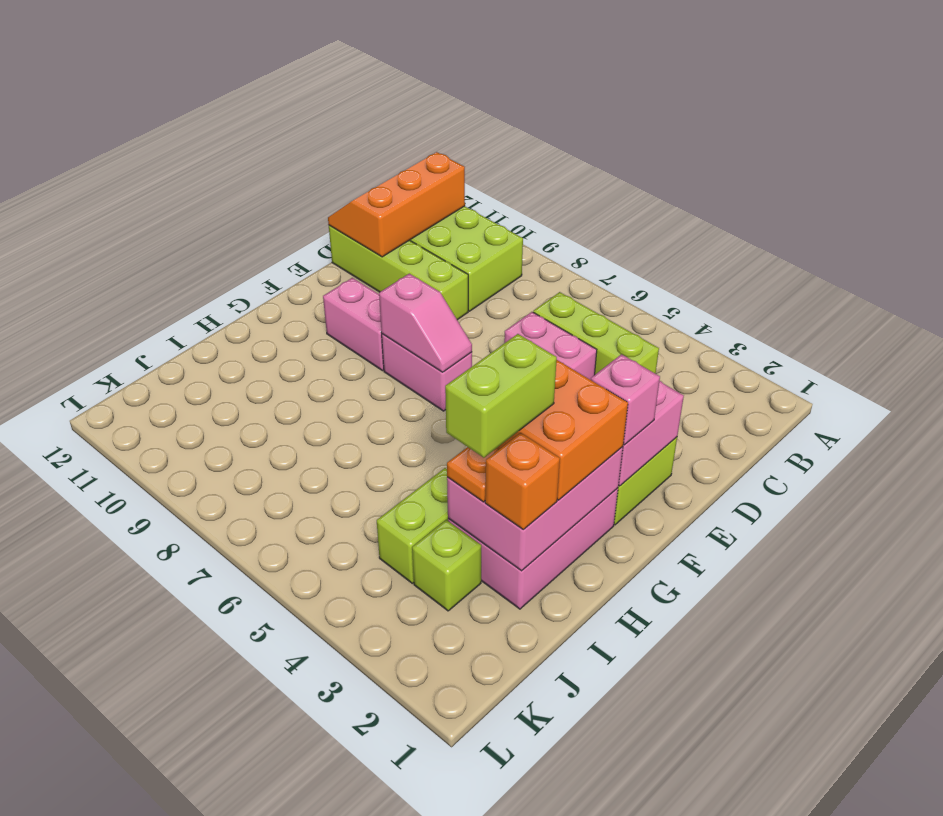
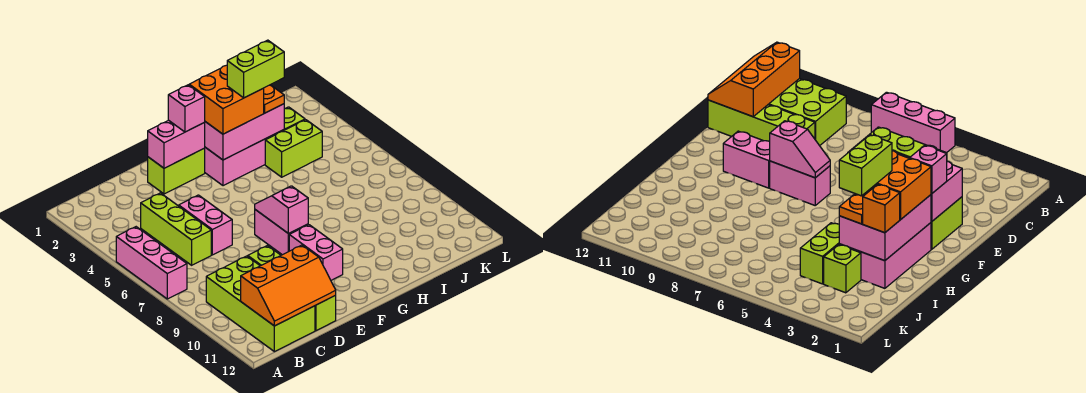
none -> pink 1x3 brick [116,227,187,299]

